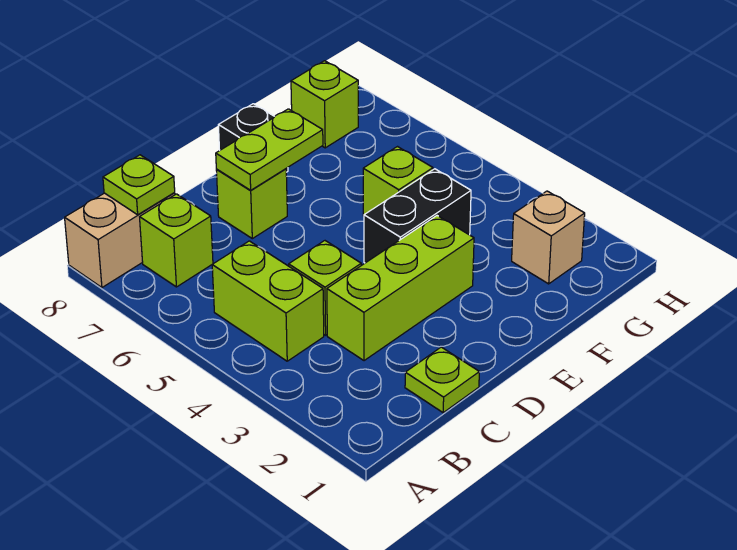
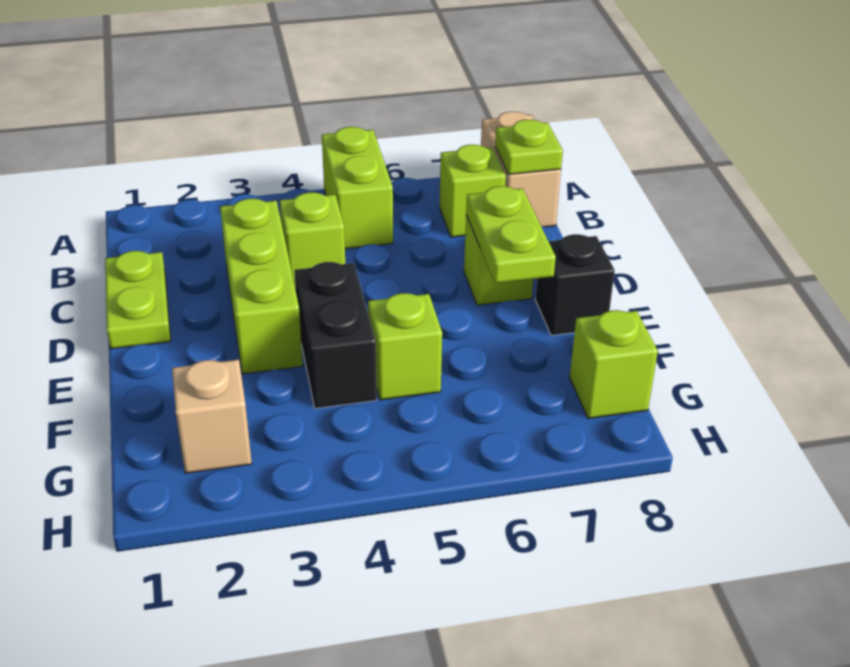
lime 1x2 brick [212,241,324,361] -> lime 1x2 brick turned to [322,127,393,249]
lime 1x1 plate [405,347,479,413] -> lime 1x2 plate [105,251,171,349]

